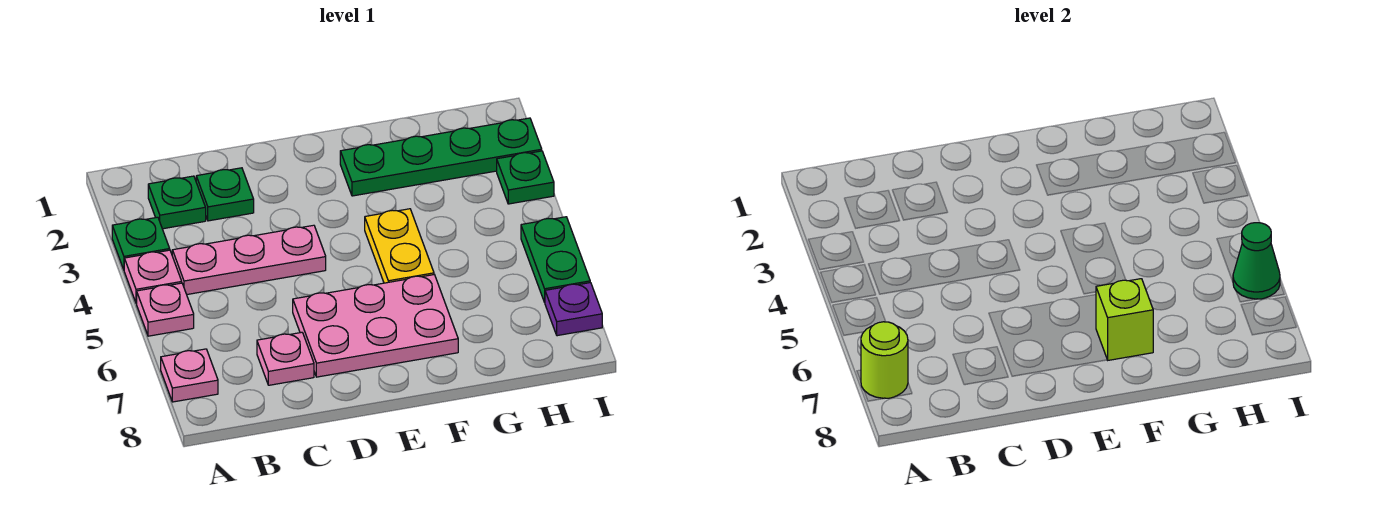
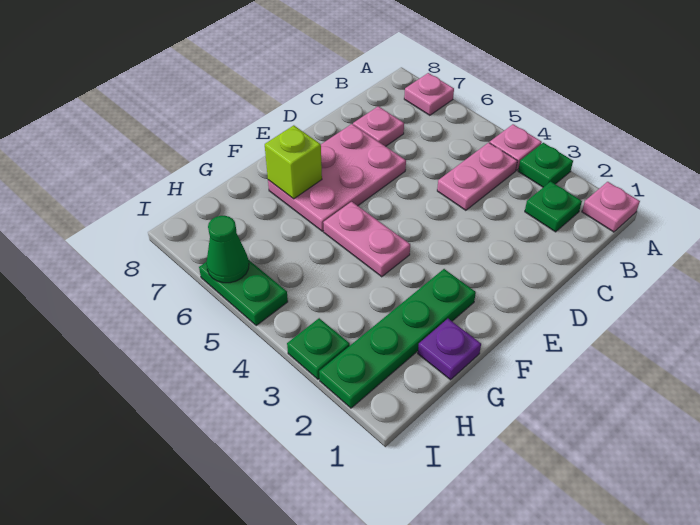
pink 1x1 plate [137,283,194,336] -> pink 1x1 plate moved to [582,182,640,232]
lime 1x1 round brick [861,322,908,398] -> none
pink 1x3 plate [172,225,326,294] -> pink 1x2 plate [437,143,517,210]
green 1x1 plate [196,168,254,221] -> none
yellow 1x2 plate [365,209,434,283] -> pink 1x2 plate [323,202,410,277]
purple 1x1 plate [545,283,602,336] -> purple 1x1 plate moved to [418,319,481,380]

